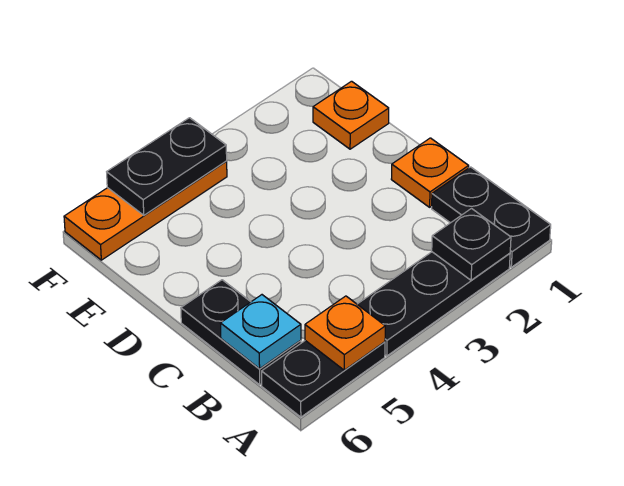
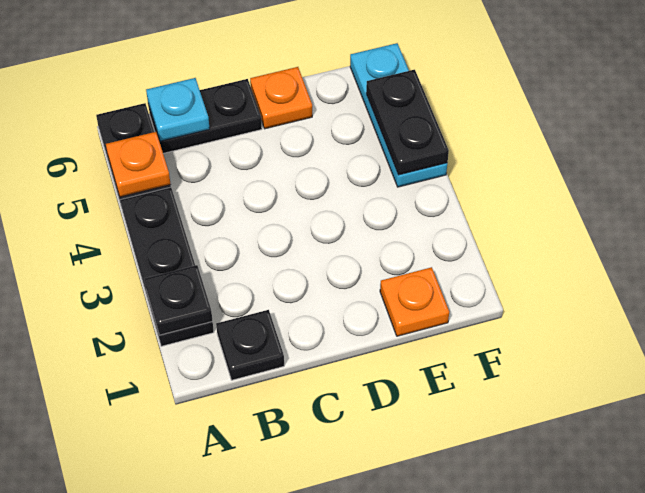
black 1x2 plate [432,167,551,267] -> black 1x1 plate [216,310,284,380]
orange 1x1 plate [391,138,469,207] -> orange 1x1 plate moved to [250,67,312,129]
orange 1x3 plate [64,162,227,260] -> cyan 1x3 plate [350,43,447,187]

